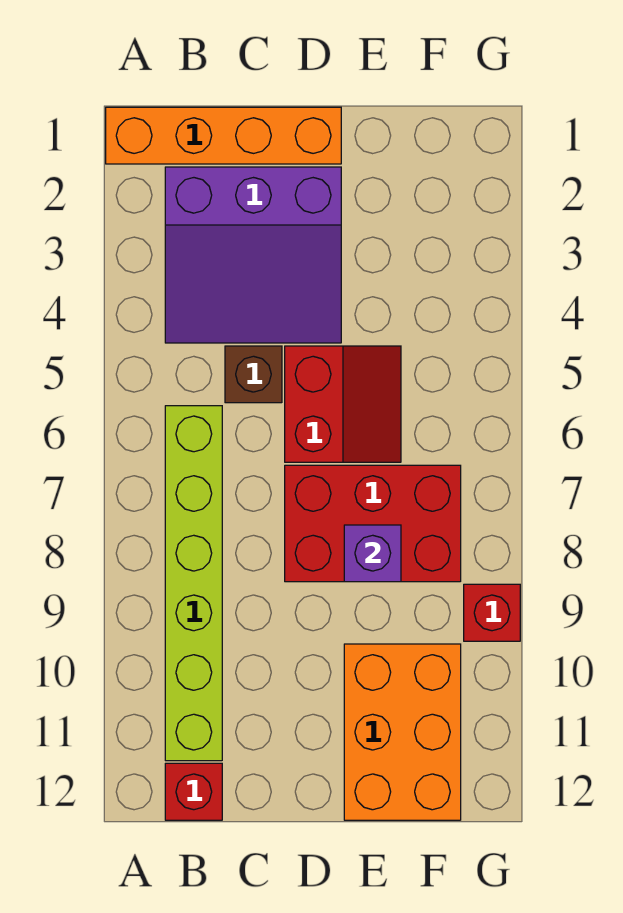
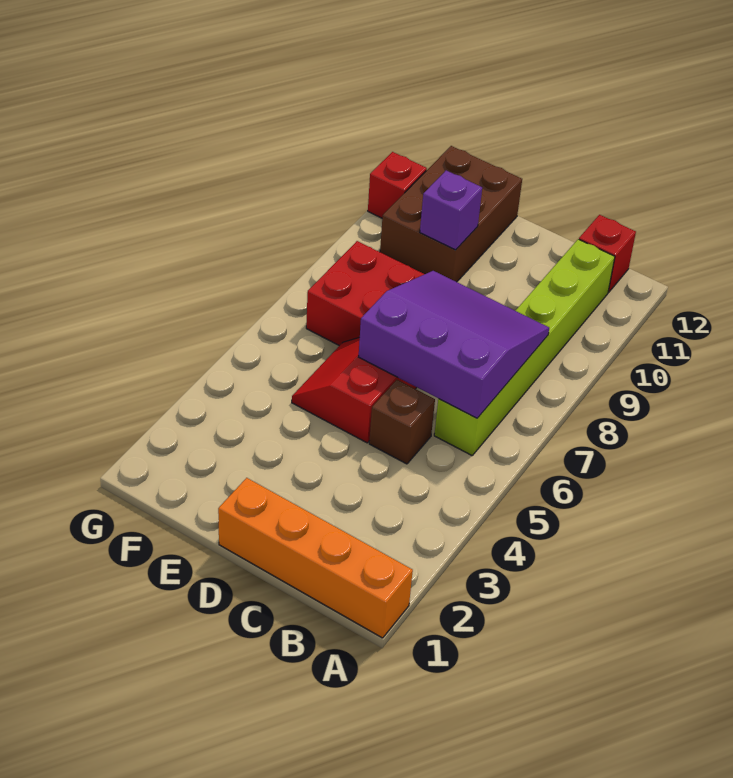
purple 3x3 slope [165,167,341,343] -> purple 3x3 slope moved to [359,271,549,418]
purple 1x1 brick [344,525,401,582] -> purple 1x1 brick moved to [420,170,482,250]
orange 2x3 brick [344,644,461,820] -> brown 2x3 brick [380,146,522,282]
red 1x1 brick [464,584,520,641] -> red 1x1 brick moved to [368,152,427,218]

